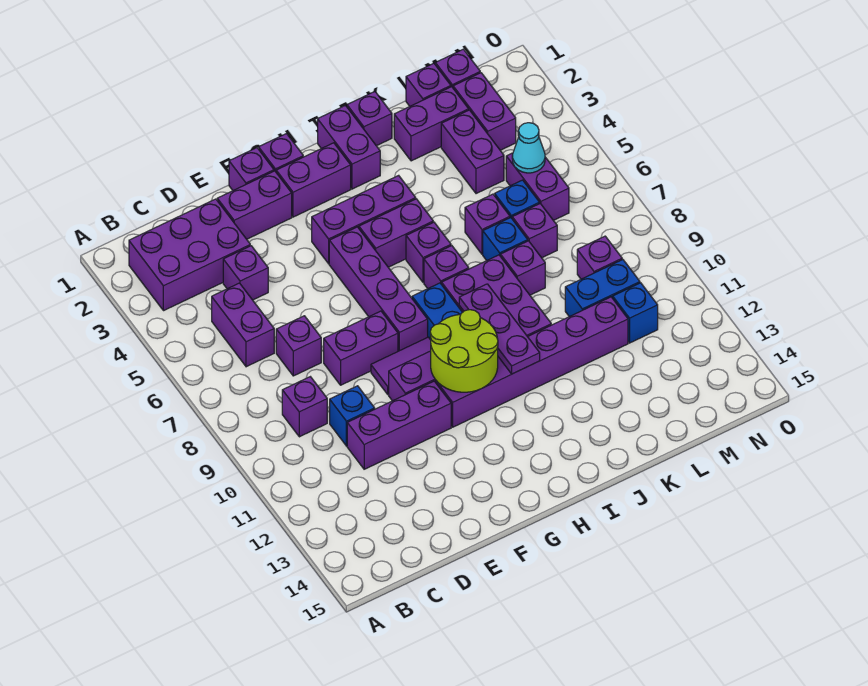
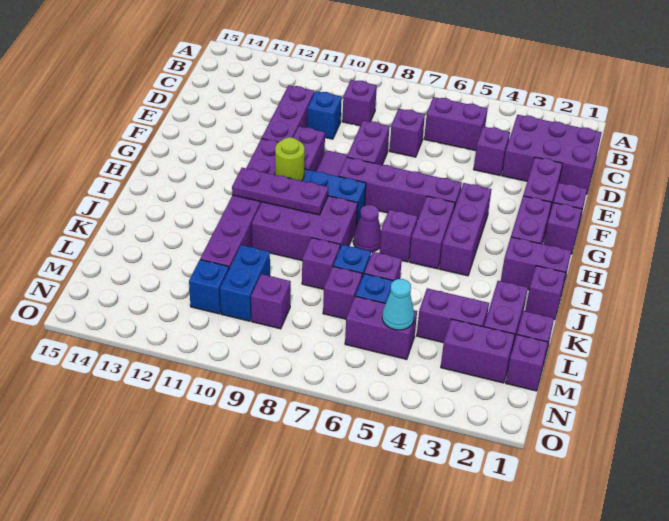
purple 2x3 brick [129,199,250,311] -> purple 2x3 brick turned to [502,115,602,194]
lime 2x2 round brick [430,310,498,392] -> lime 1x1 round brick [275,137,305,181]
purple 1x1 brick [424,246,469,289] -> purple 1x1 cone [353,205,381,252]

